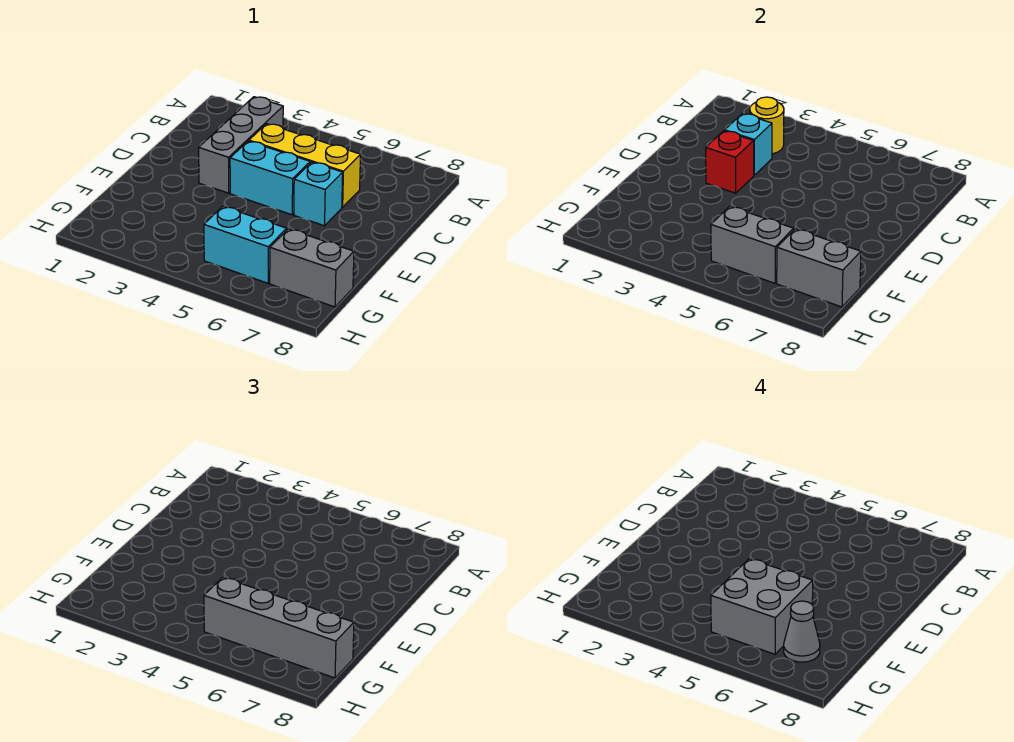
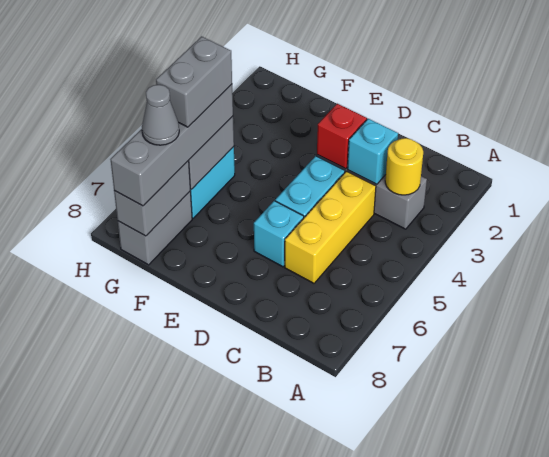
grey 2x2 brick [711,559,813,654] -> grey 1x2 brick [156,36,232,127]

